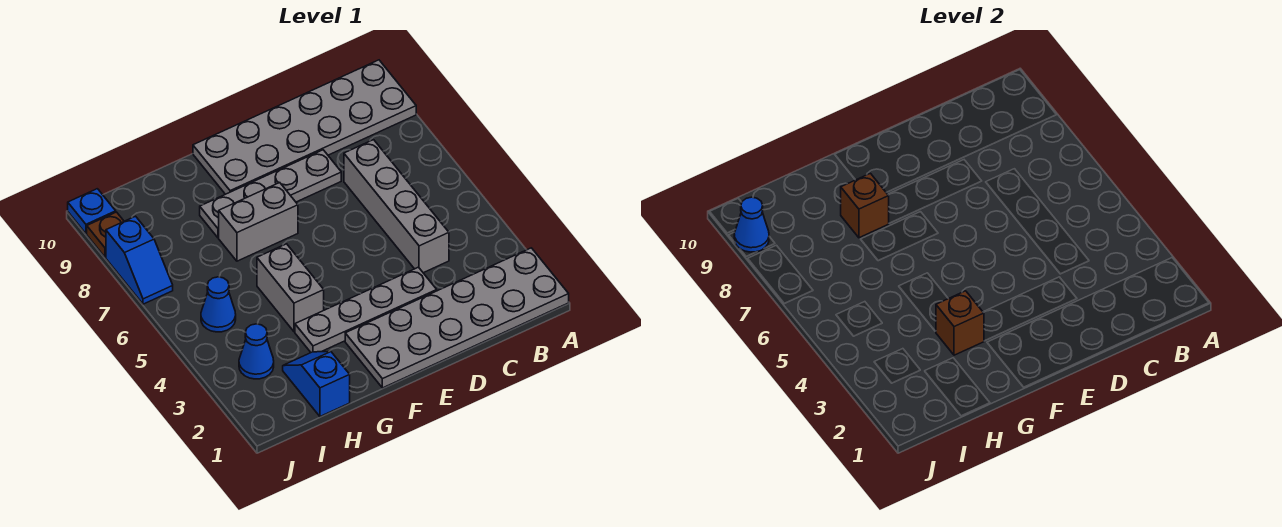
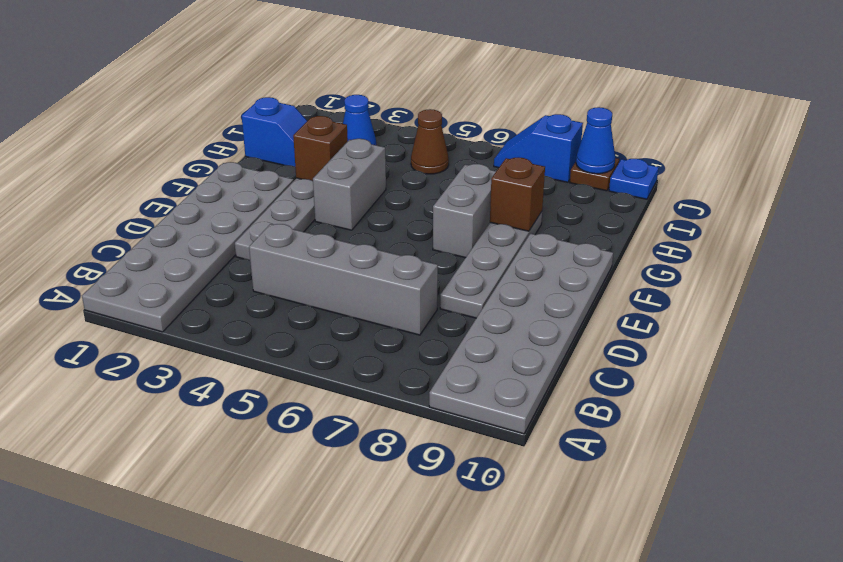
grey 1x2 brick [257,244,324,332] -> grey 1x2 brick turned to [313,139,386,230]
blue 1x1 cone [201,277,236,332] -> brown 1x1 cone [411,109,449,174]

